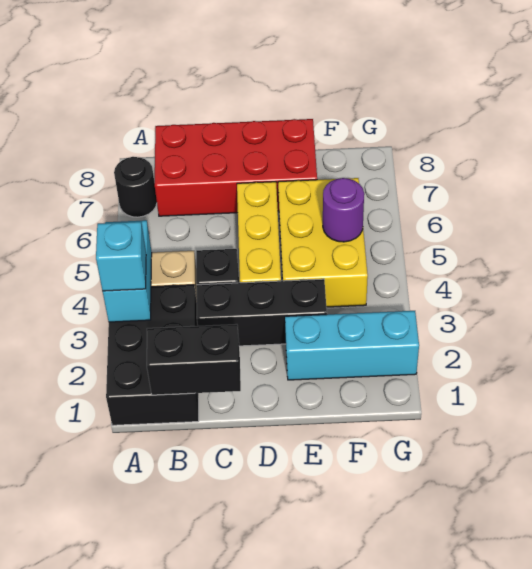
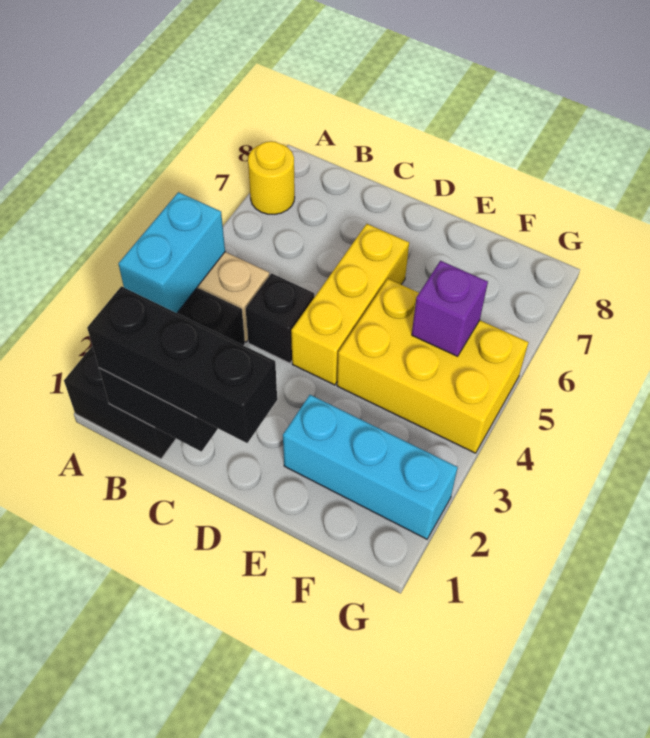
cyan 1x1 brick [96,222,146,291] -> none
black 1x1 round brick [114,157,157,217] -> yellow 1x1 round brick [248,141,295,214]
red 2x4 brick [155,119,317,216] -> none
black 1x3 brick [196,279,327,346] -> black 1x3 brick moved to [87,286,277,443]
yellow 2x3 brick [278,178,368,307] -> yellow 2x3 brick turned to [337,279,528,453]
purple 1x1 round brick [323,178,364,242] -> purple 1x1 brick [412,261,488,356]

